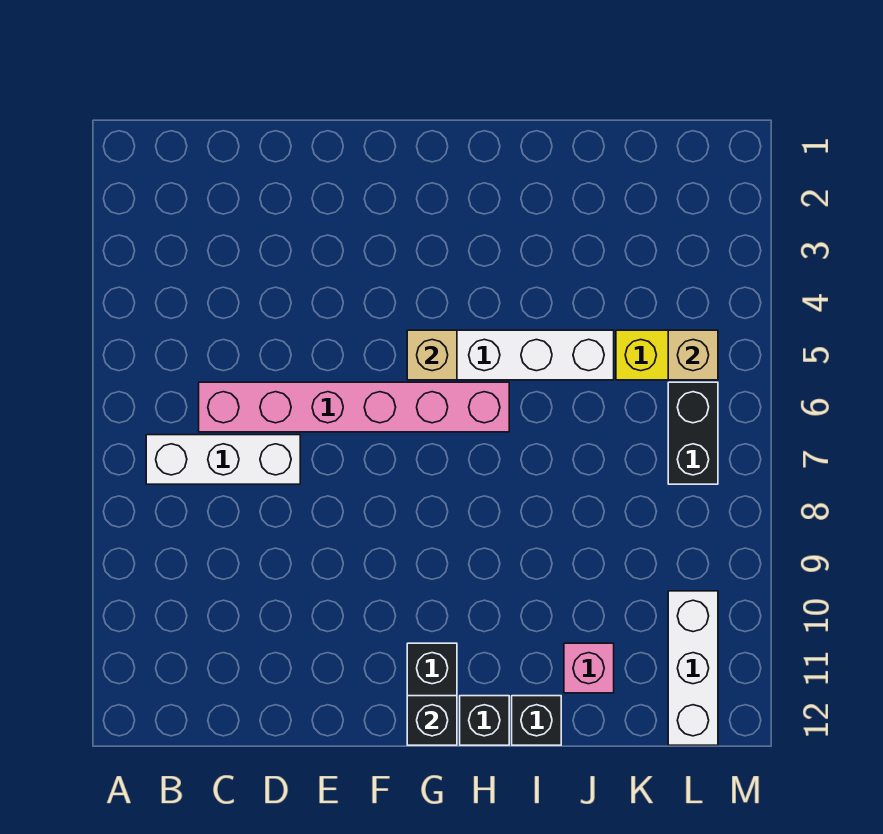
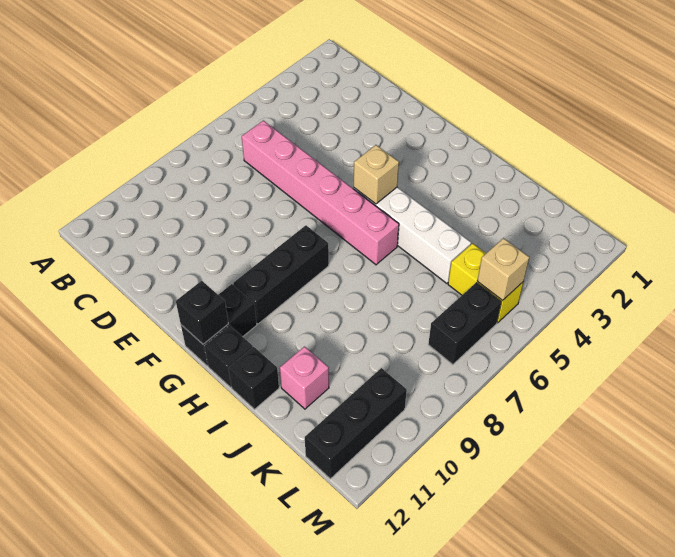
white 1x3 brick [146,435,300,484] -> none
none -> black 1x3 brick [233,225,329,324]
white 1x3 brick [668,591,718,745] -> black 1x3 brick [305,368,407,479]

